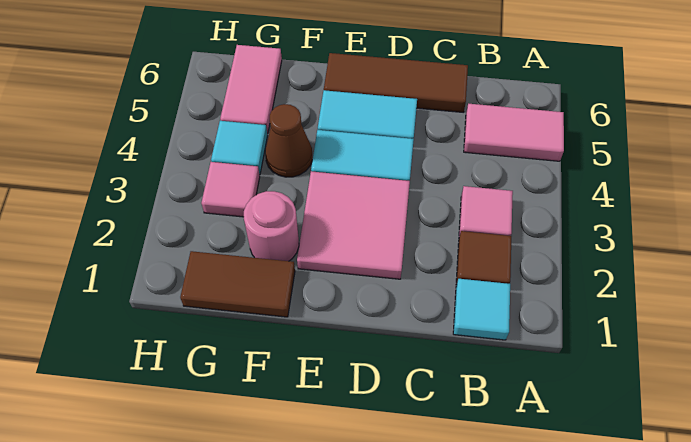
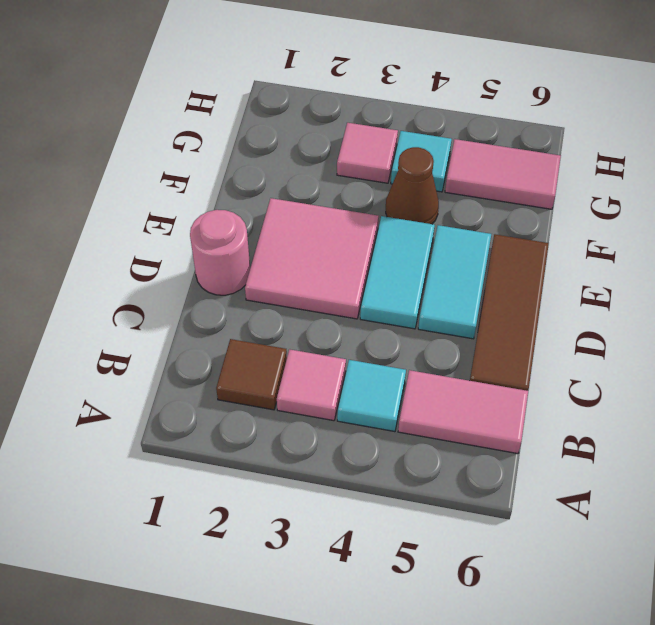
pink 1x2 tile [464,104,564,161] -> pink 1x2 tile turned to [398,370,528,454]
cyan 1x1 tile [453,279,510,340] -> cyan 1x1 tile moved to [337,360,406,432]
brown 1x2 tile [180,251,295,317] -> none
pink 1x1 round brick [244,191,299,261] -> pink 1x1 round brick moved to [190,210,250,295]

